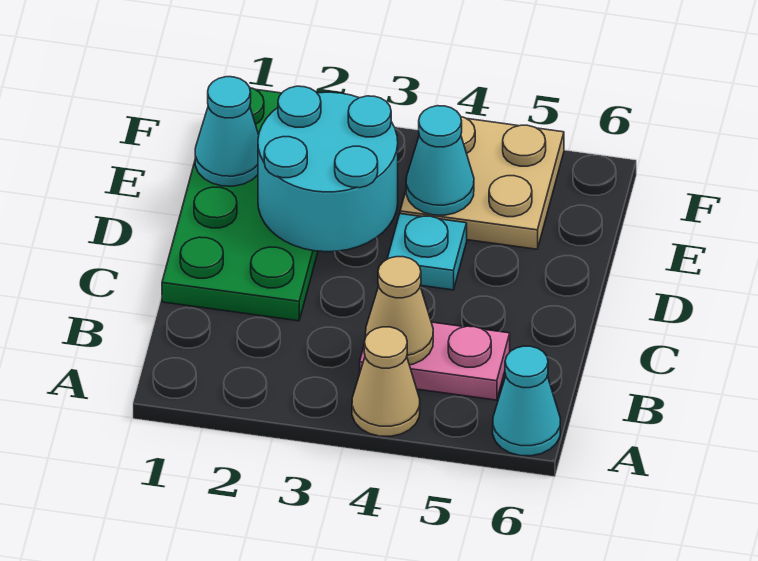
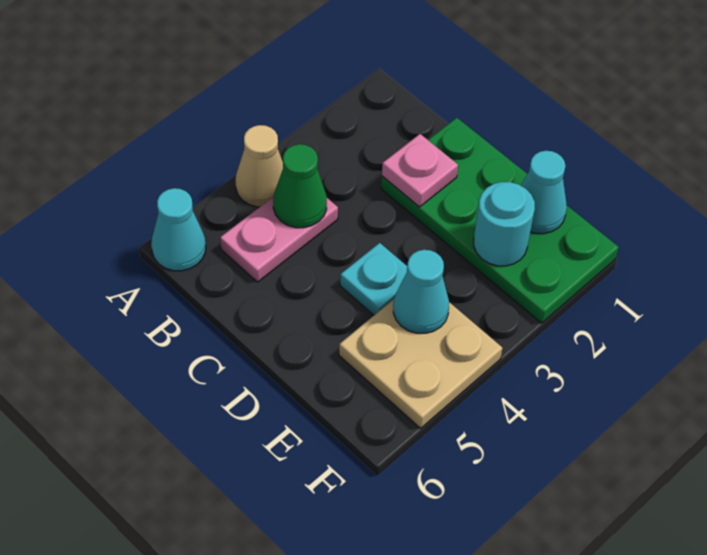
tan 1x1 cone [366,257,433,365] -> green 1x1 cone [273,144,327,228]
none -> pink 1x1 plate [382,134,458,207]
cyan 2x2 round brick [258,86,398,252] -> cyan 1x1 round brick [474,182,535,266]

